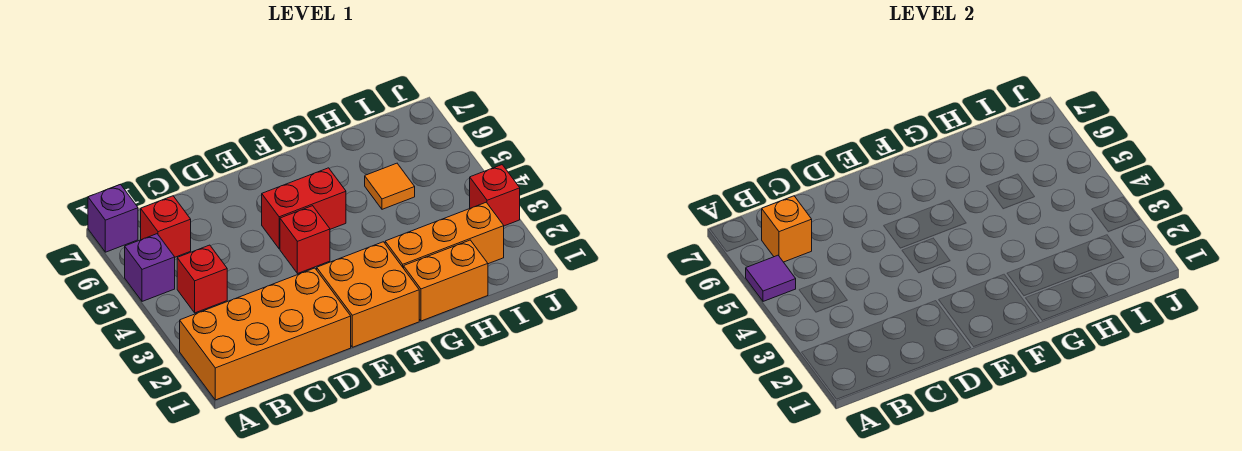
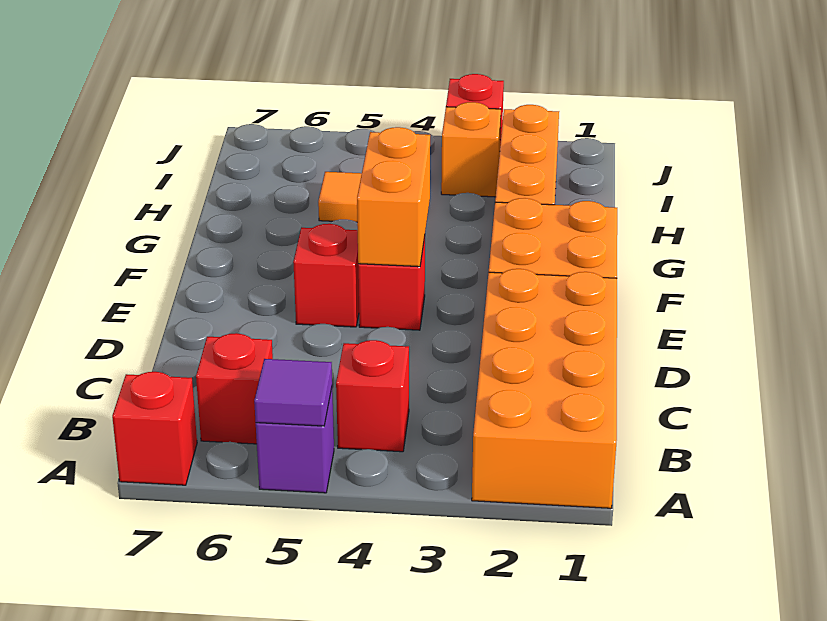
purple 1x1 brick [88,185,138,252] -> red 1x1 brick [112,372,197,485]
orange 1x1 brick [762,196,812,262] -> orange 1x1 brick moved to [441,102,501,197]
red 1x2 brick [262,168,346,249] -> red 1x1 brick [293,224,359,327]
orange 1x2 brick [404,240,488,321] -> orange 1x2 brick moved to [357,127,430,267]

